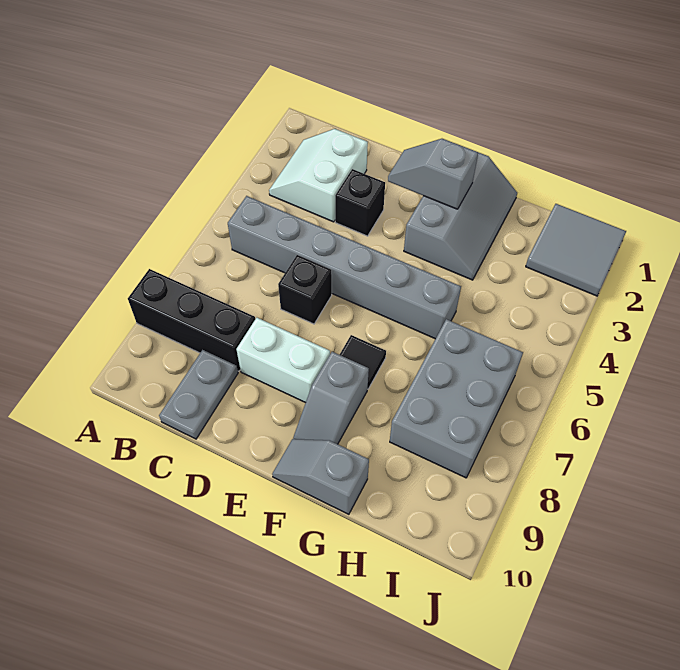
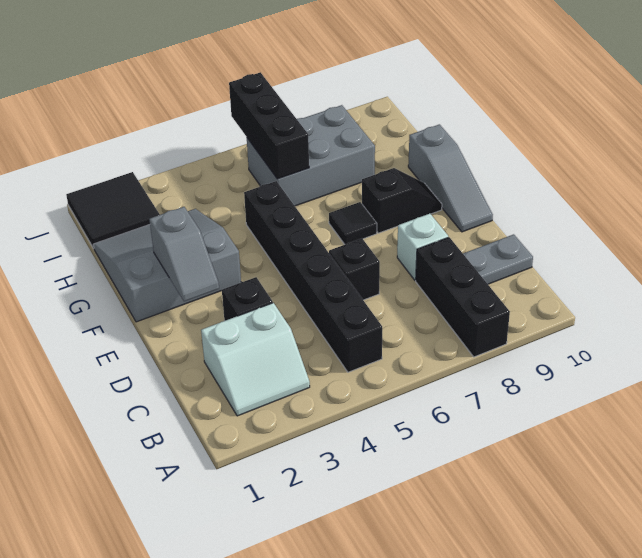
grey 1x6 brick [228,196,461,339] -> black 1x6 brick [244,181,382,372]
white 1x2 brick [236,318,330,403] -> white 1x1 brick [397,214,448,280]
grey 2x3 slope [404,152,517,280] -> grey 3x3 slope [93,209,241,322]
grey 1x2 slope [293,352,369,444] -> black 1x2 slope [362,168,442,233]
grey 1x2 slope [272,439,369,514] -> grey 1x3 slope [408,124,493,232]
none -> black 1x3 brick [229,72,309,179]
grey 2x2 tile [526,204,626,296] -> black 2x2 tile [66,172,160,248]

